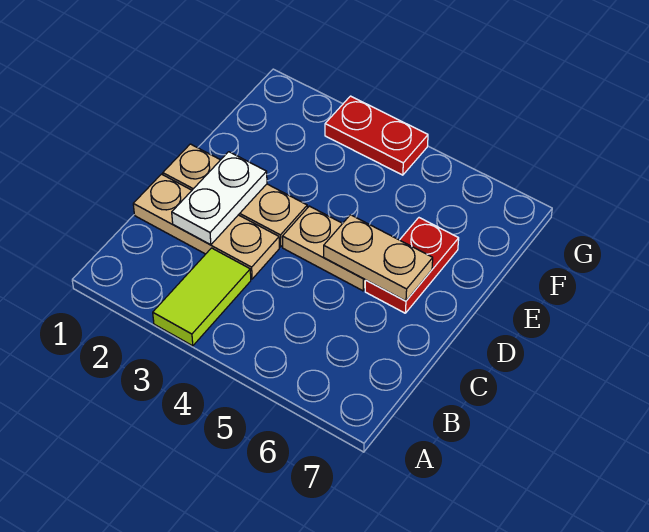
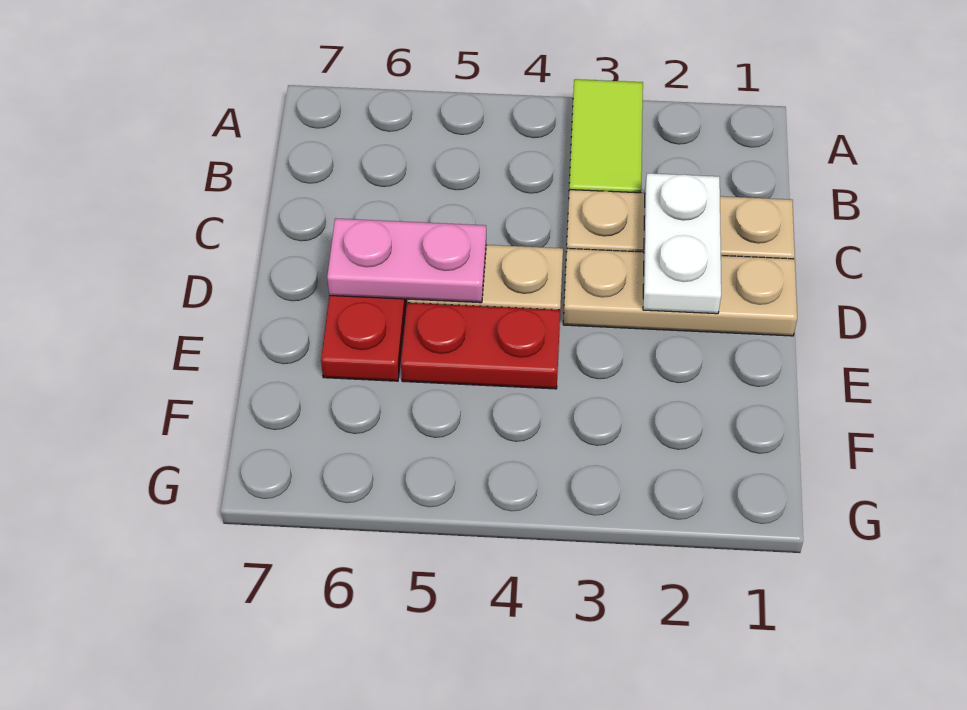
tan 1x2 plate [324,215,433,301] -> pink 1x2 plate [327,218,486,303]
red 1x2 plate [325,96,428,175] -> red 1x2 plate moved to [401,303,560,389]

